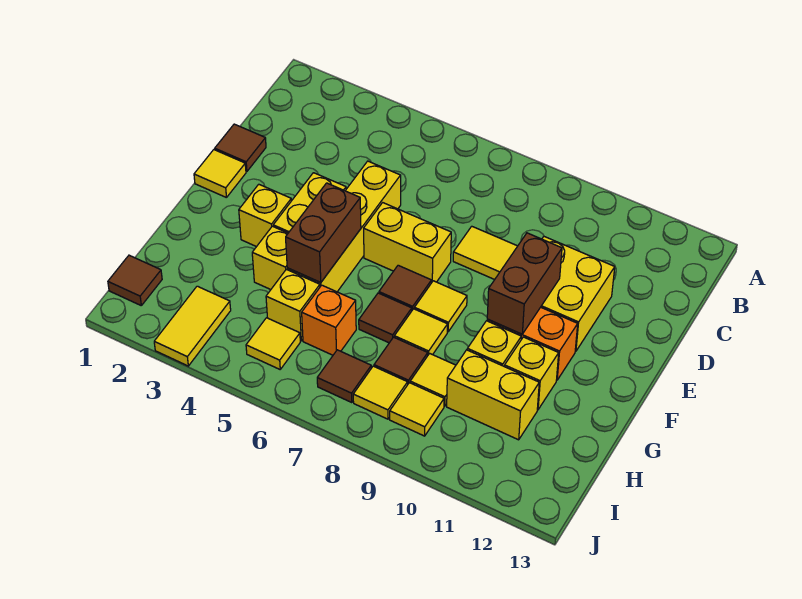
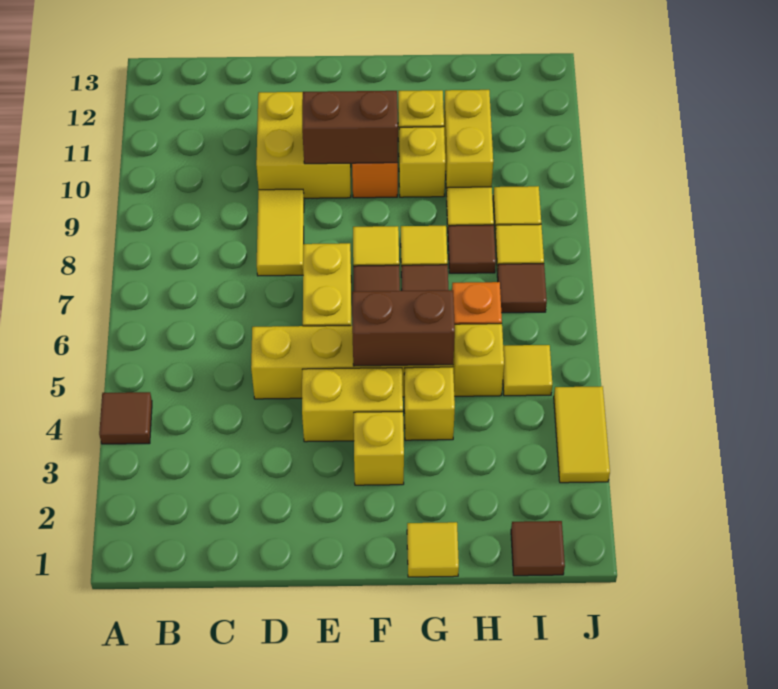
brown 1x1 tile [215,124,266,172] -> brown 1x1 tile moved to [99,392,152,444]
yellow 1x1 tile [194,150,246,198] -> yellow 1x1 tile moved to [407,522,459,577]
yellow 1x2 tile [154,286,231,366] -> yellow 1x2 tile turned to [554,386,610,483]

